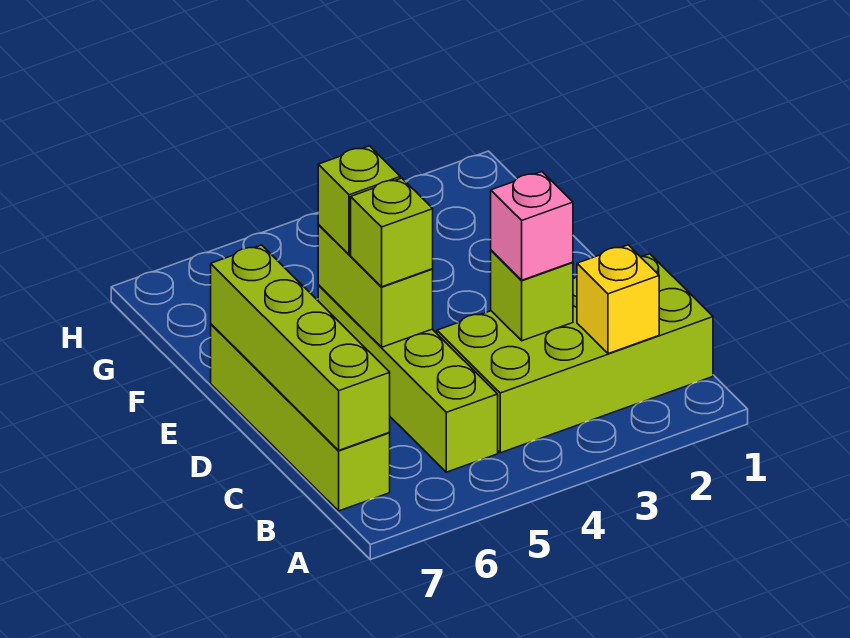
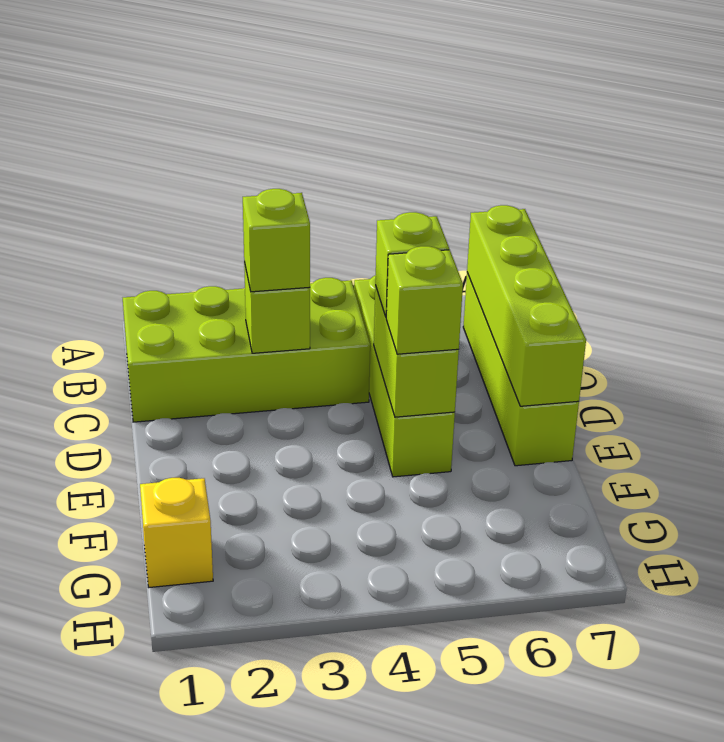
yellow 1x1 brick [577,245,659,354] -> yellow 1x1 brick moved to [140,478,213,587]
pink 1x1 brick [491,172,573,280] -> lime 1x1 brick [243,189,310,292]

